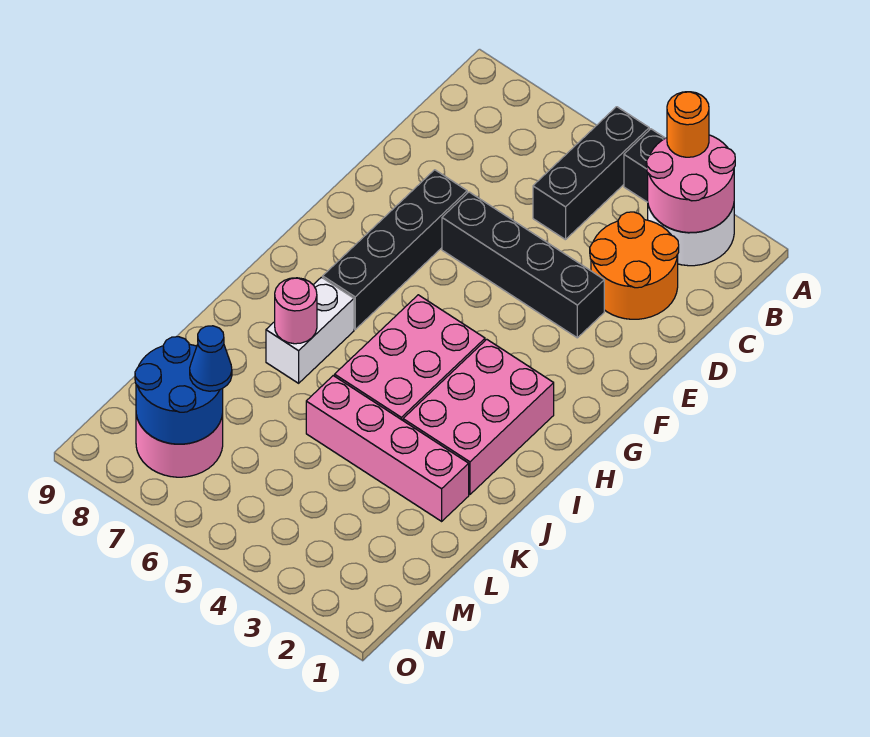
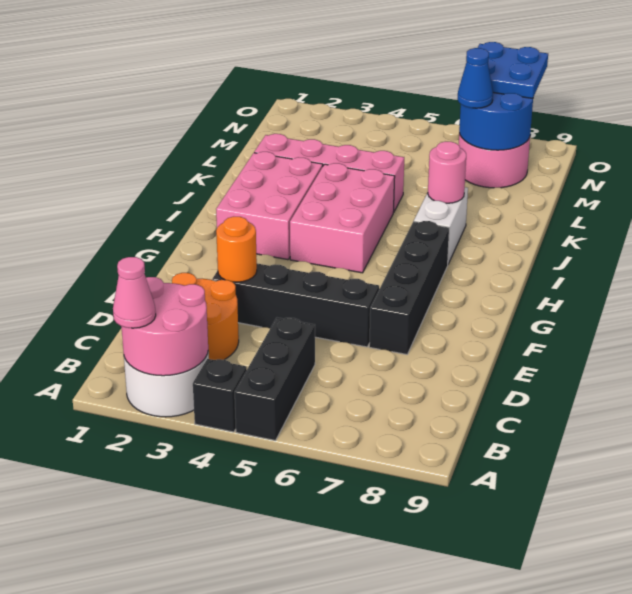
none -> pink 1x1 cone [113,257,156,328]
orange 1x1 round brick [667,92,709,157] -> orange 1x1 round brick moved to [216,217,257,282]
none -> blue 2x2 plate [478,42,548,99]

